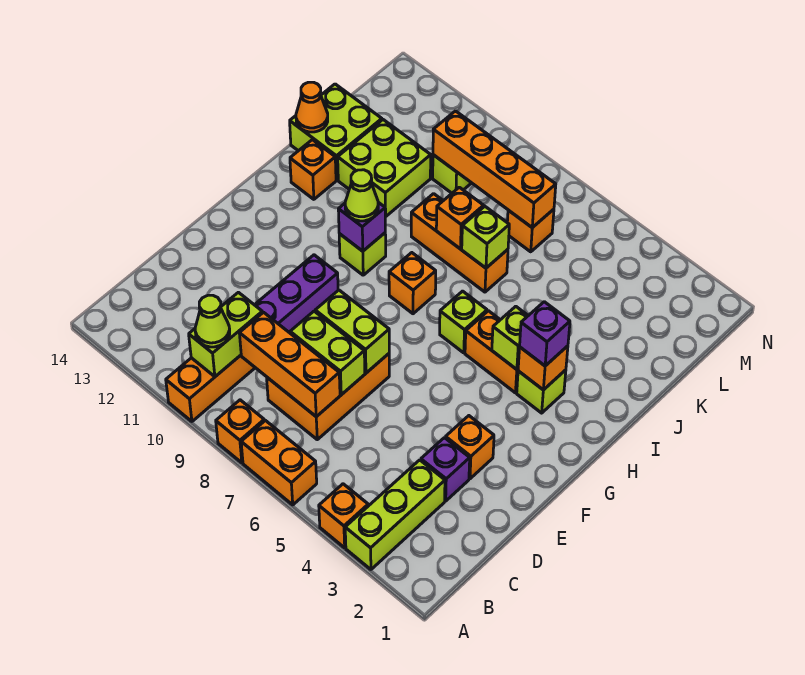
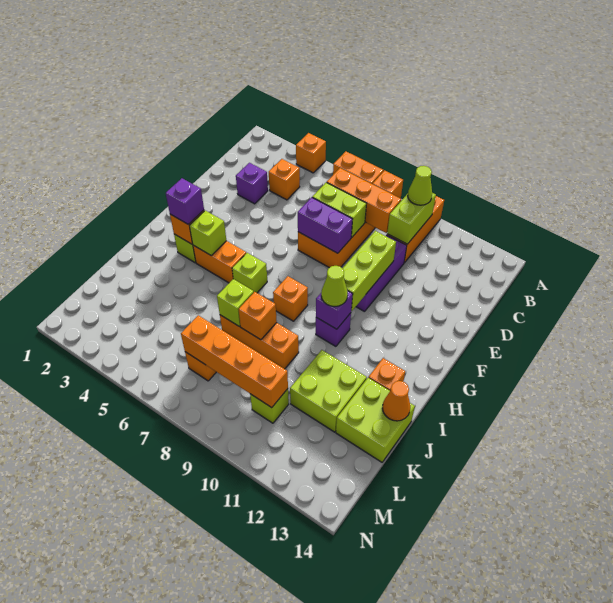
lime 1x3 brick [345,460,445,569] -> lime 1x3 brick moved to [342,231,396,311]
orange 1x1 brick [446,416,494,479] -> orange 1x1 brick moved to [269,159,300,200]
lime 1x2 brick [315,290,389,373] -> purple 1x2 brick [298,197,352,253]
lime 1x1 brick [339,233,386,275] -> purple 1x1 brick [316,313,351,346]

